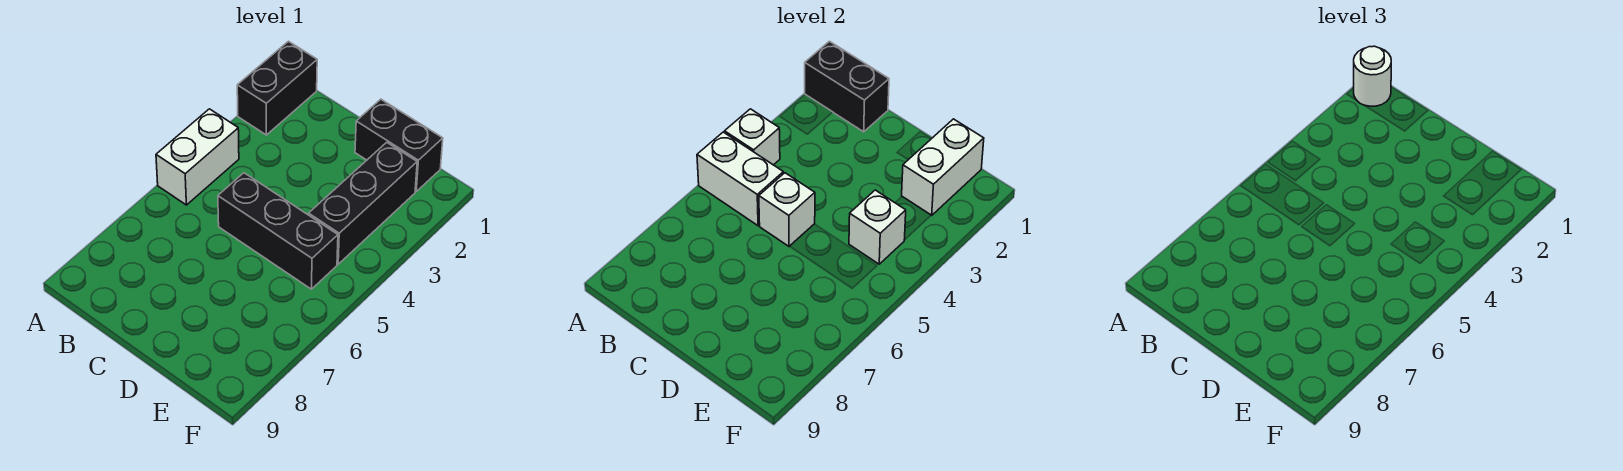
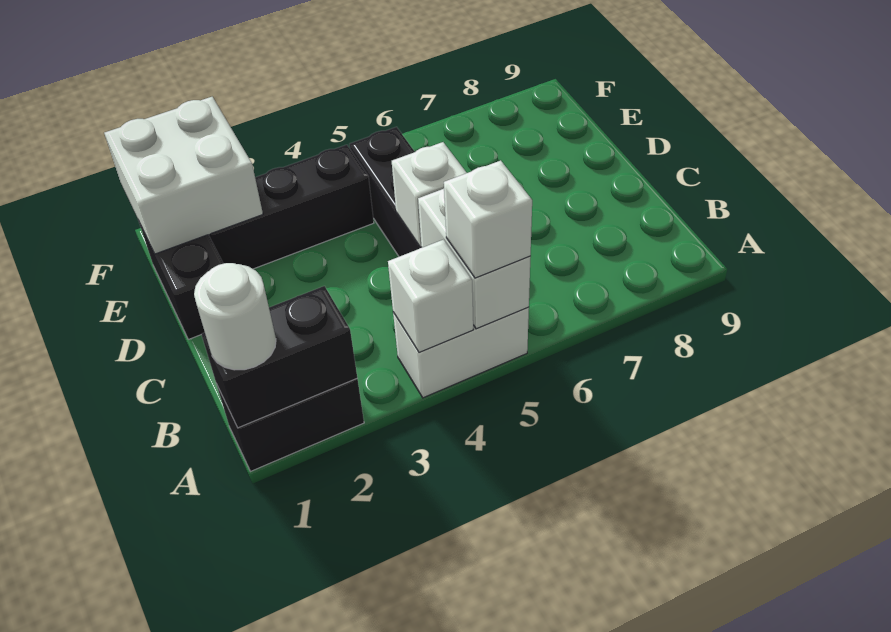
black 1x2 brick [805,41,889,132] -> black 1x2 brick turned to [201,286,357,428]
white 1x2 brick [902,119,984,215] -> white 2x2 brick [104,97,263,254]
white 1x1 brick [849,190,906,264] -> white 1x1 brick moved to [444,160,532,278]

